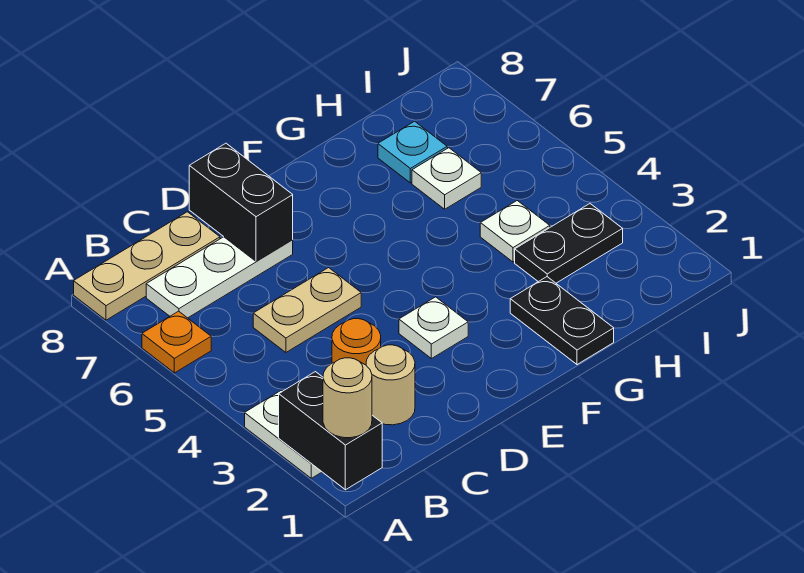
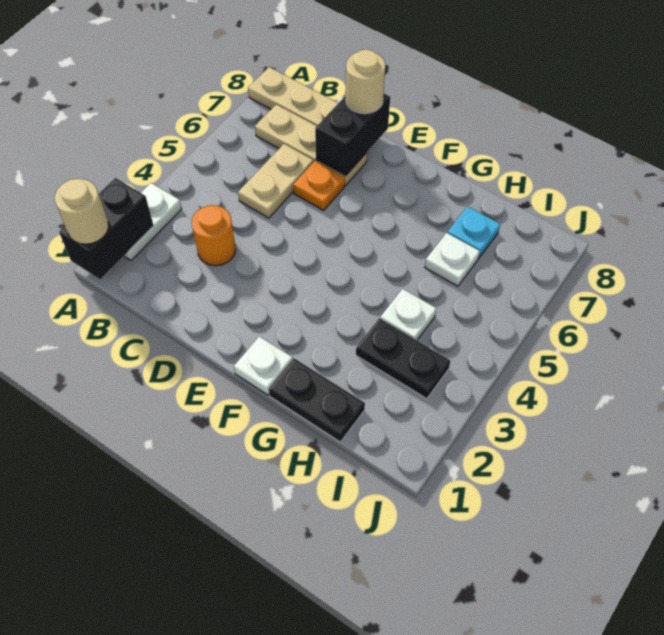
orange 1x1 plate [142,311,211,373] -> orange 1x1 plate moved to [293,161,345,210]
white 1x3 plate [146,237,293,318] -> tan 1x3 plate [255,104,367,185]
tan 1x1 round brick [366,345,415,425] -> tan 1x1 round brick moved to [346,50,385,114]
tan 1x2 plate [253,268,361,352] -> tan 1x2 plate turned to [238,144,313,218]
white 1x1 plate [399,297,468,359] -> white 1x1 plate moved to [234,336,293,395]
black 1x2 plate [510,277,614,365] -> black 1x2 plate turned to [269,358,365,442]

